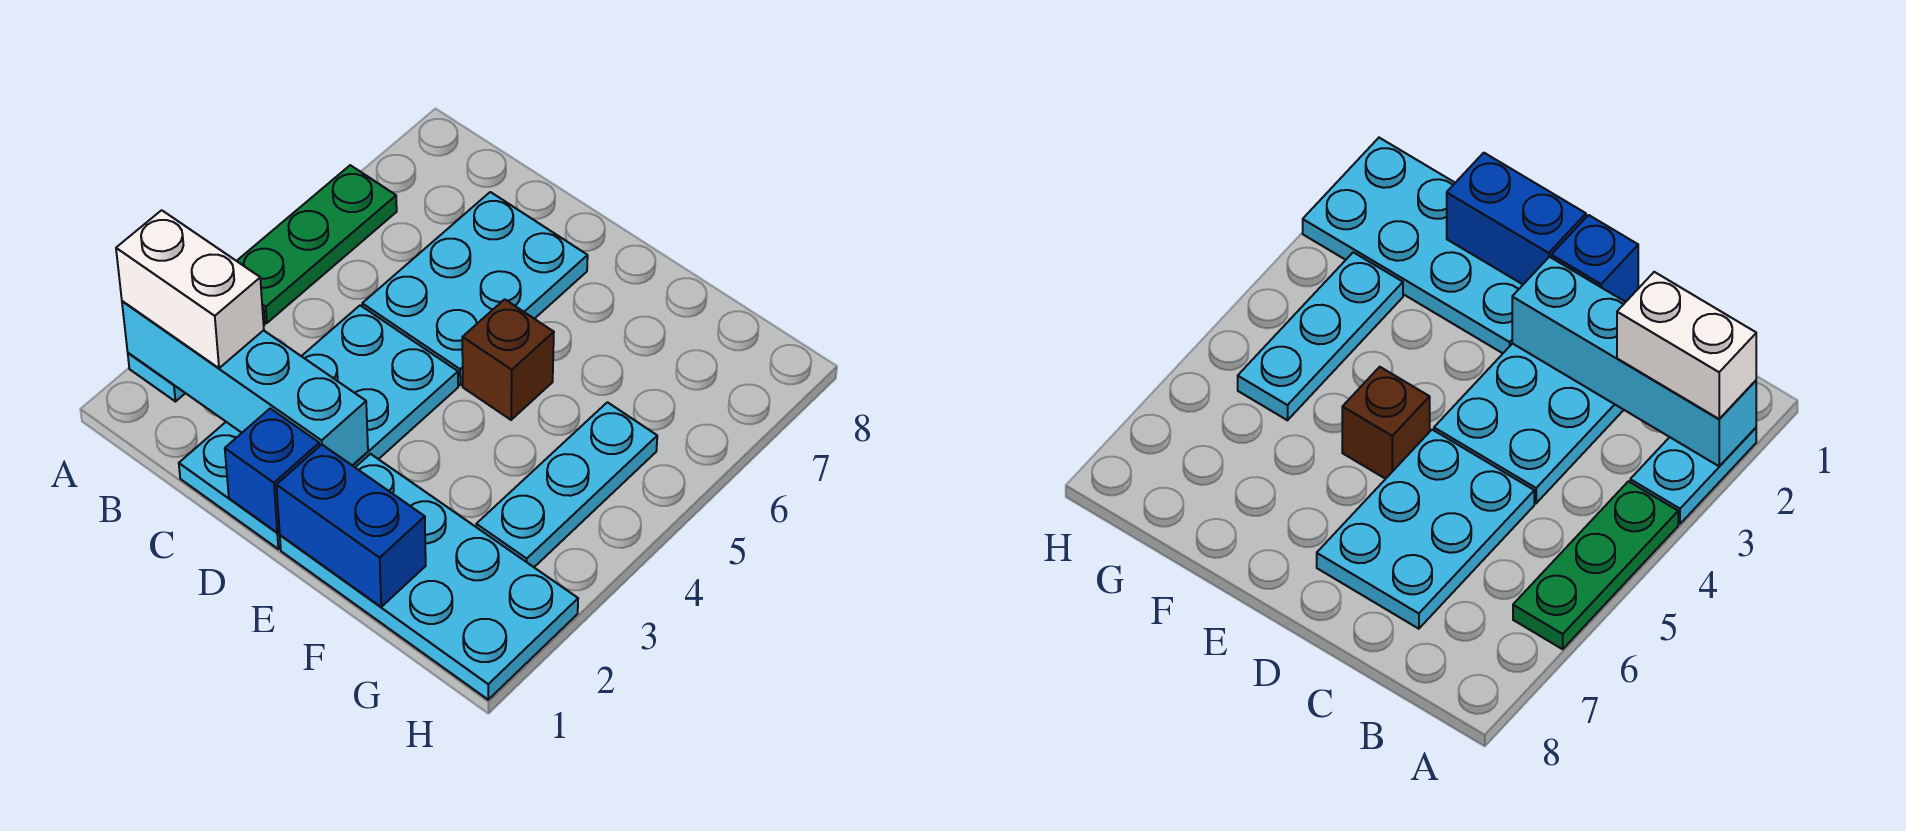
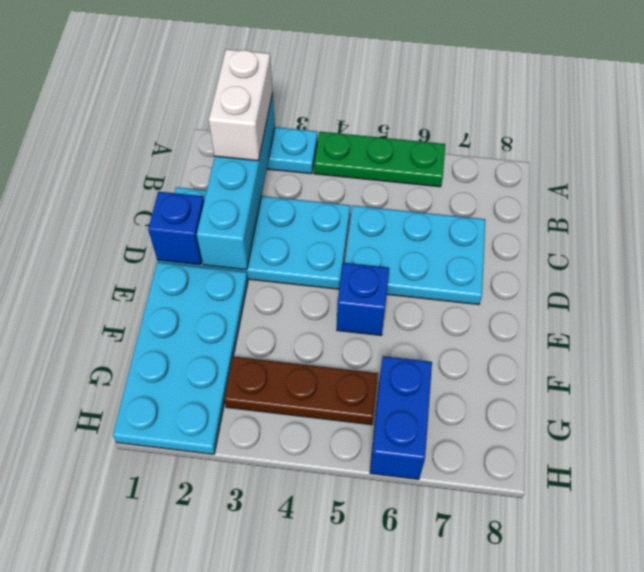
blue 1x2 brick [277,445,426,607] -> blue 1x2 brick moved to [370,356,432,479]
brown 1x1 brick [462,299,554,420] -> blue 1x1 brick [337,263,389,335]
cyan 1x3 plate [476,402,657,567] -> brown 1x3 plate [224,357,378,425]

